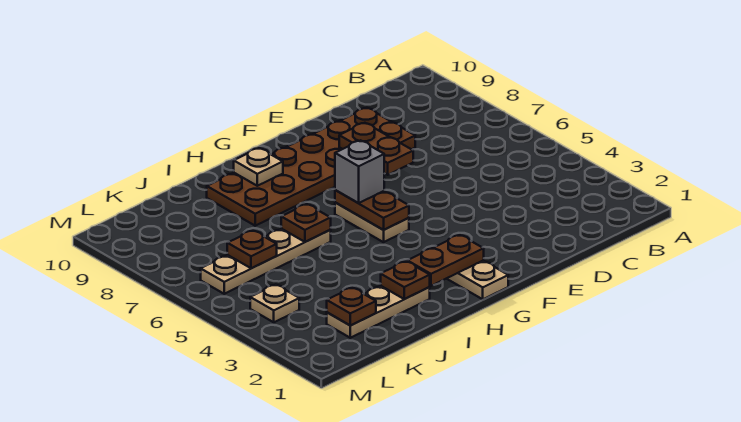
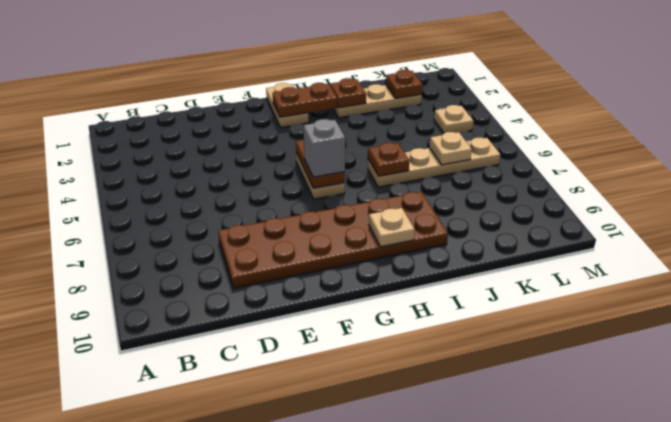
brown 1x2 plate [339,123,413,175] -> none
brown 1x1 plate [227,230,277,268] -> tan 1x1 plate [430,132,472,165]

